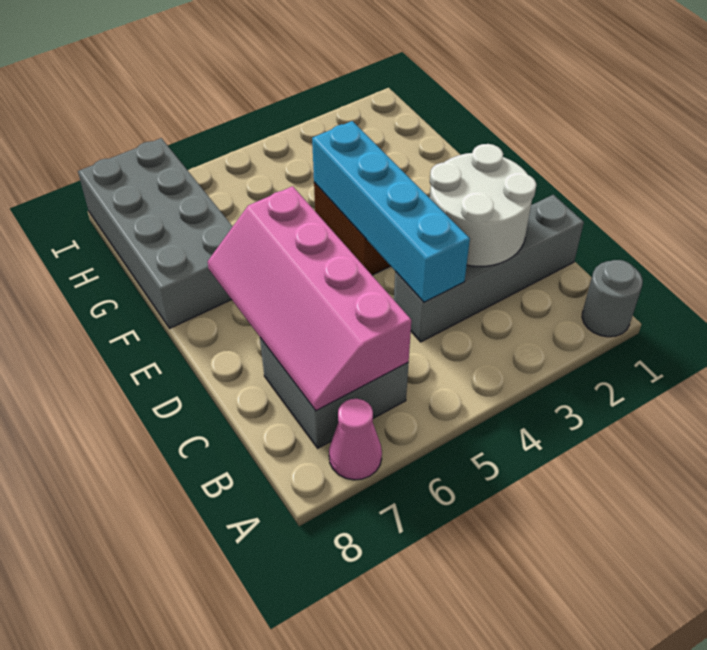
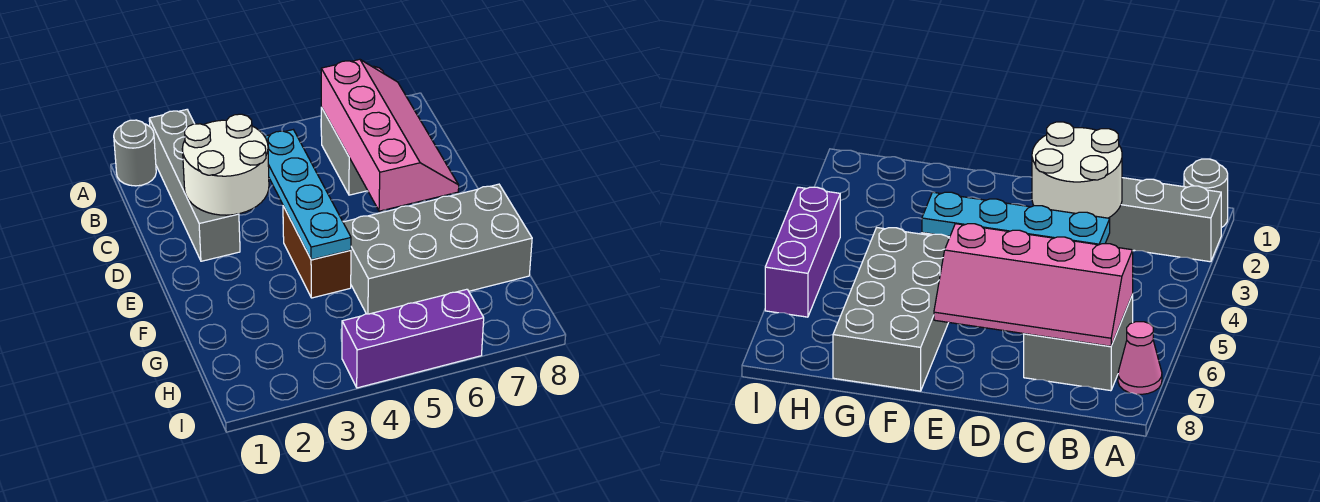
grey 1x4 brick [394,195,584,342] -> grey 1x4 brick turned to [149,110,240,261]
cyan 1x4 brick [312,121,470,302] -> cyan 1x4 plate [265,130,351,260]
grey 2x4 brick [78,138,233,328] -> grey 2x4 brick turned to [343,184,532,314]
none -> purple 1x3 brick [342,289,484,388]

